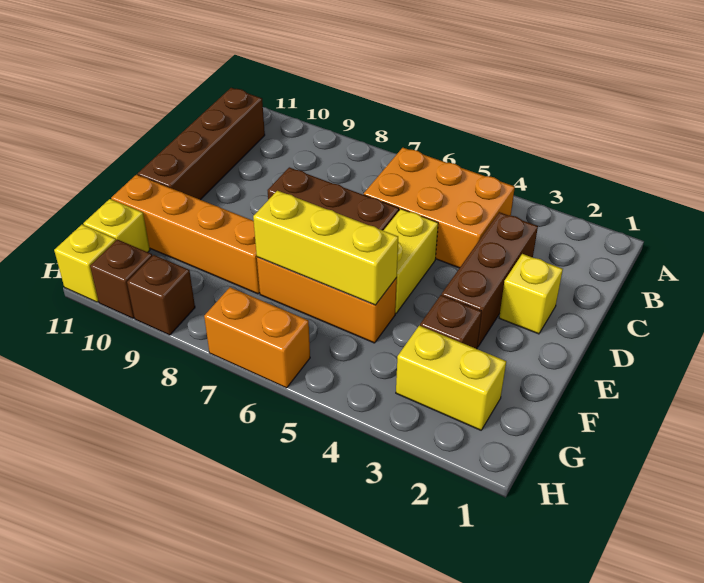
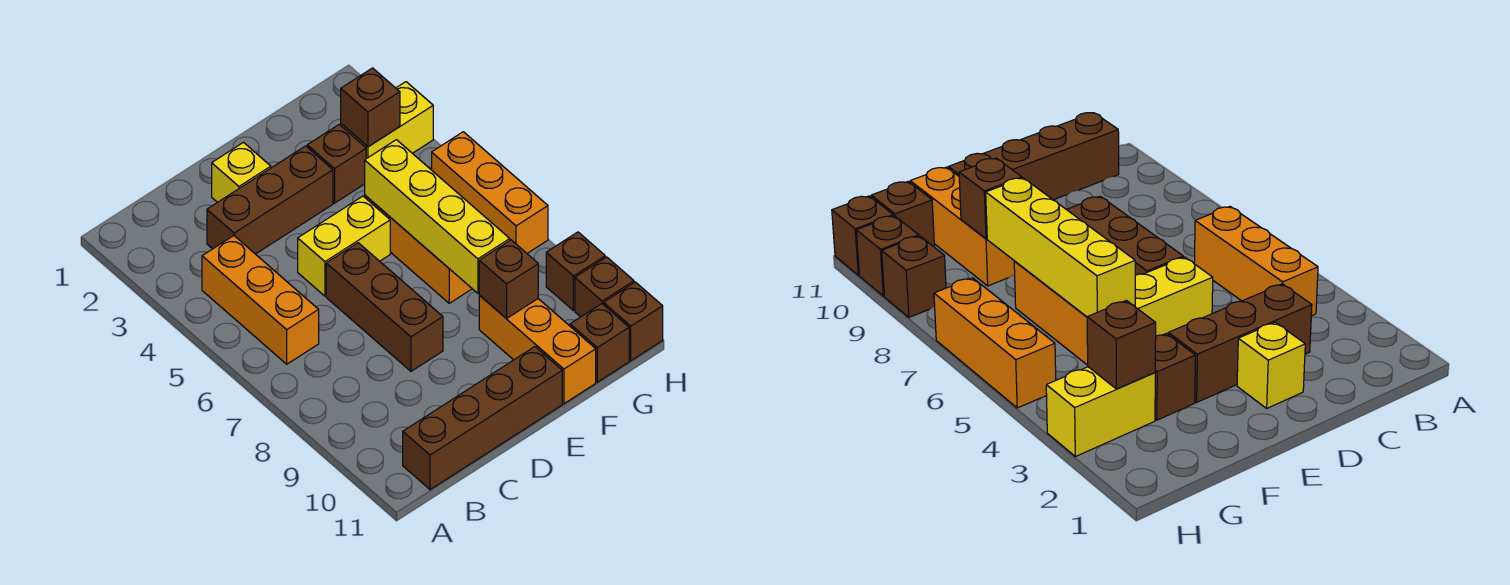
orange 2x3 brick [364,148,515,268] -> orange 1x3 brick [202,236,319,364]
yellow 1x3 brick [253,191,398,305] -> yellow 1x4 brick [365,140,510,293]
orange 1x4 brick [111,175,260,294] -> orange 1x3 brick [479,295,596,404]
none -> brown 1x1 brick [479,240,538,319]
yellow 1x2 brick [396,326,506,430] -> yellow 1x2 brick turned to [341,82,433,159]
none -> brown 1x1 brick [341,68,400,147]
yellow 1x1 brick [83,199,150,252] -> brown 1x1 brick [570,304,629,382]
orange 1x2 brick [204,287,310,388] -> orange 1x3 brick [432,132,548,253]
yellow 1x1 brick [54,225,116,302] -> brown 1x1 brick [604,282,663,361]

